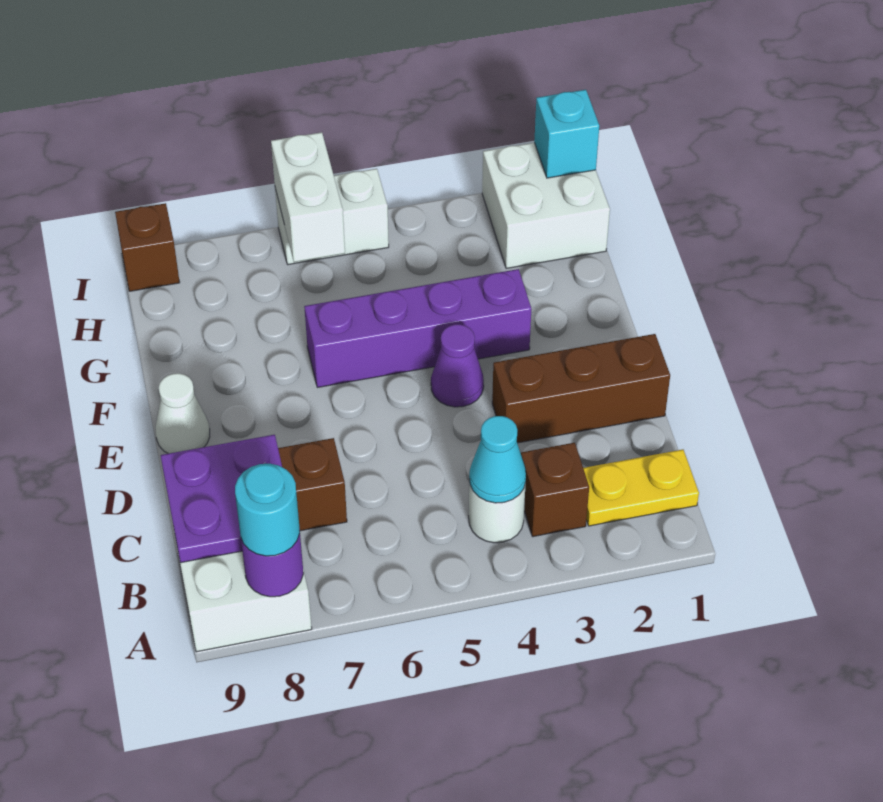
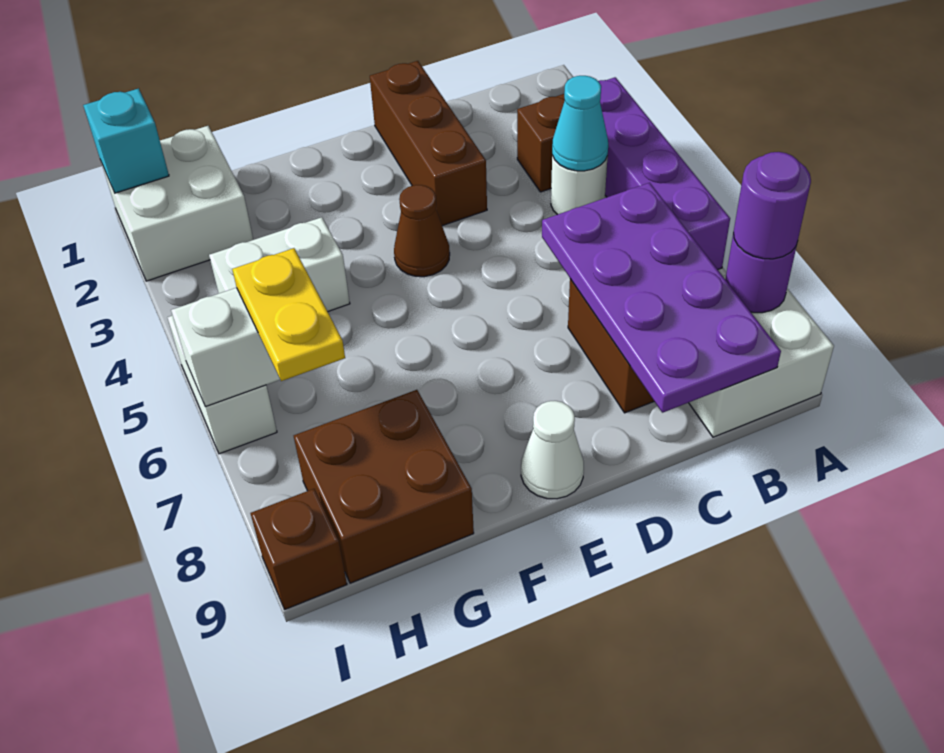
cyan 1x1 round brick [235,464,300,556] -> purple 1x1 round brick [734,152,811,259]
yellow 1x2 plate [583,450,699,526] -> yellow 1x2 plate moved to [232,248,345,381]
purple 2x2 plate [161,435,282,563] -> purple 2x4 plate [542,183,781,413]
purple 1x1 cone [431,324,484,407] -> brown 1x1 cone [394,185,450,277]
purple 1x4 brick [304,269,531,387] -> purple 1x4 brick moved to [599,77,730,269]
none -> white 1x2 brick [209,217,350,312]
none -> brown 2x2 brick [294,390,474,583]

